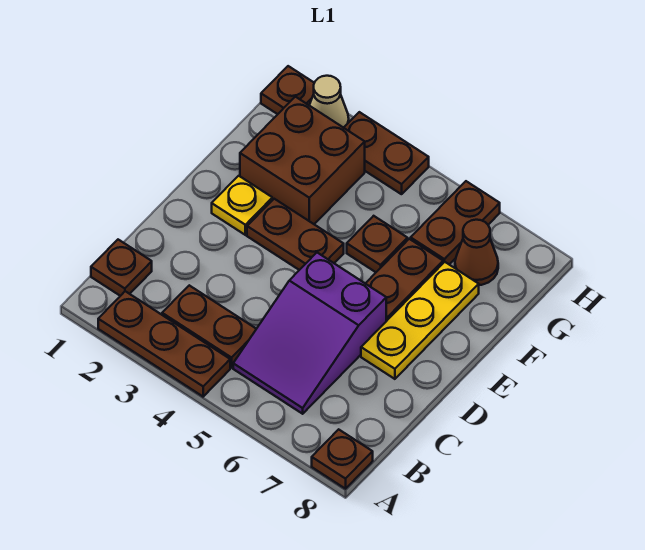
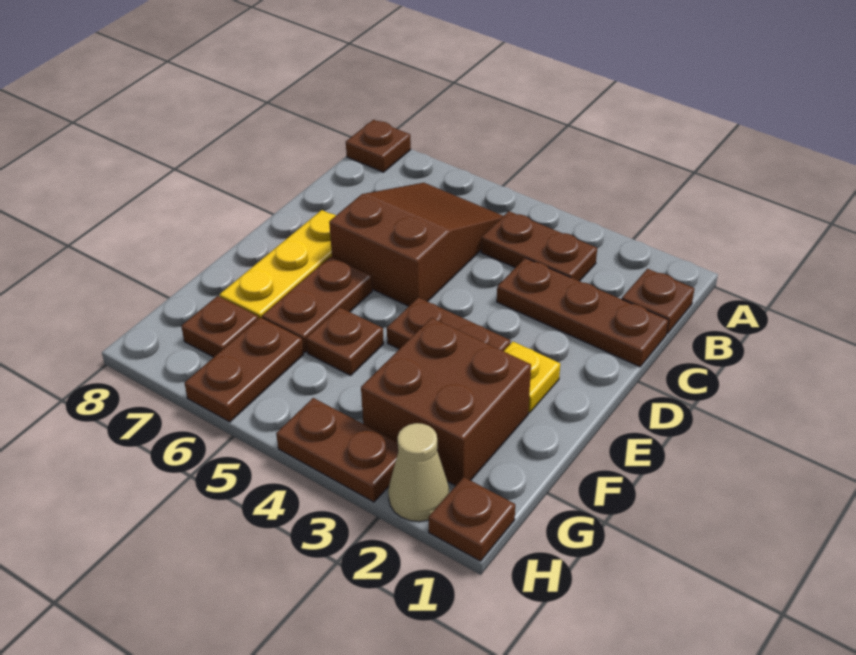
brown 1x3 plate [98,291,230,397] -> brown 1x3 plate moved to [497,258,668,367]
purple 2x3 slope [233,253,386,414] -> brown 2x3 slope [329,183,503,306]
brown 1x1 cone [455,220,498,285] -> brown 1x1 plate [181,296,258,357]

